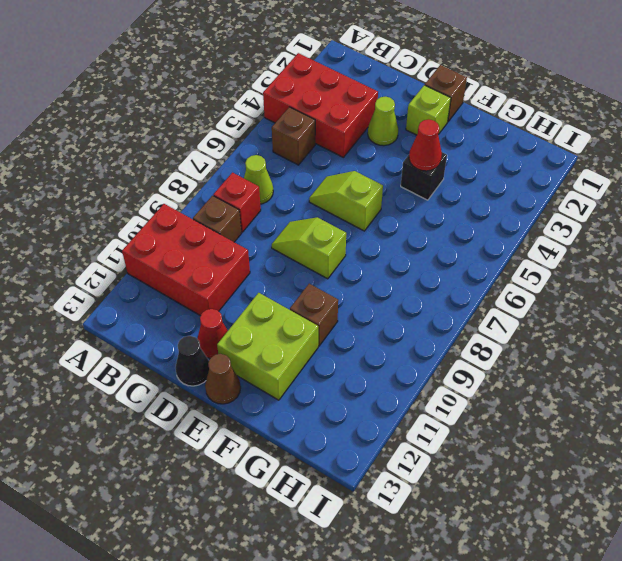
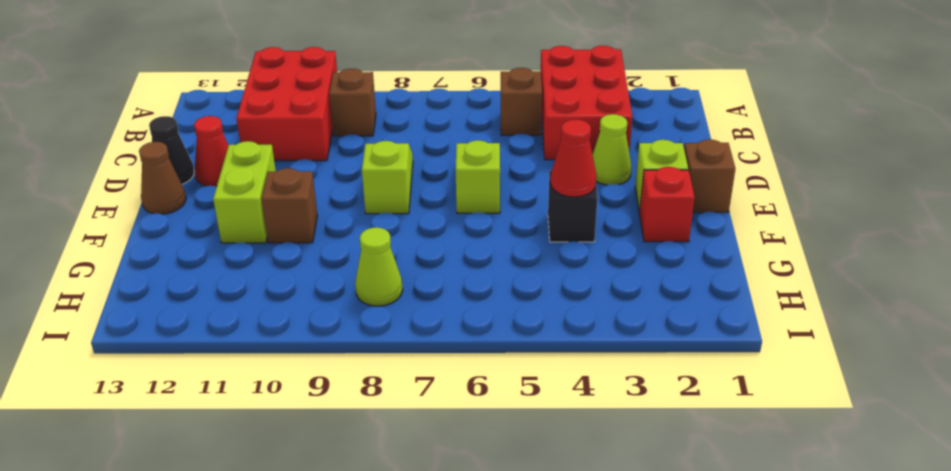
lime 1x1 cone [244,155,273,204] -> lime 1x1 cone moved to [355,227,403,306]
red 1x1 brick [213,173,261,232] -> red 1x1 brick moved to [640,167,695,242]
lime 2x2 brick [217,293,318,400] -> lime 1x2 brick [213,141,276,243]

